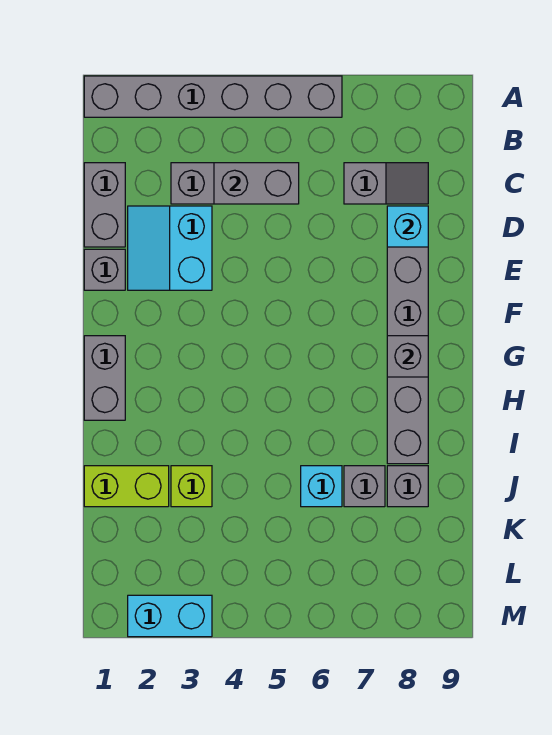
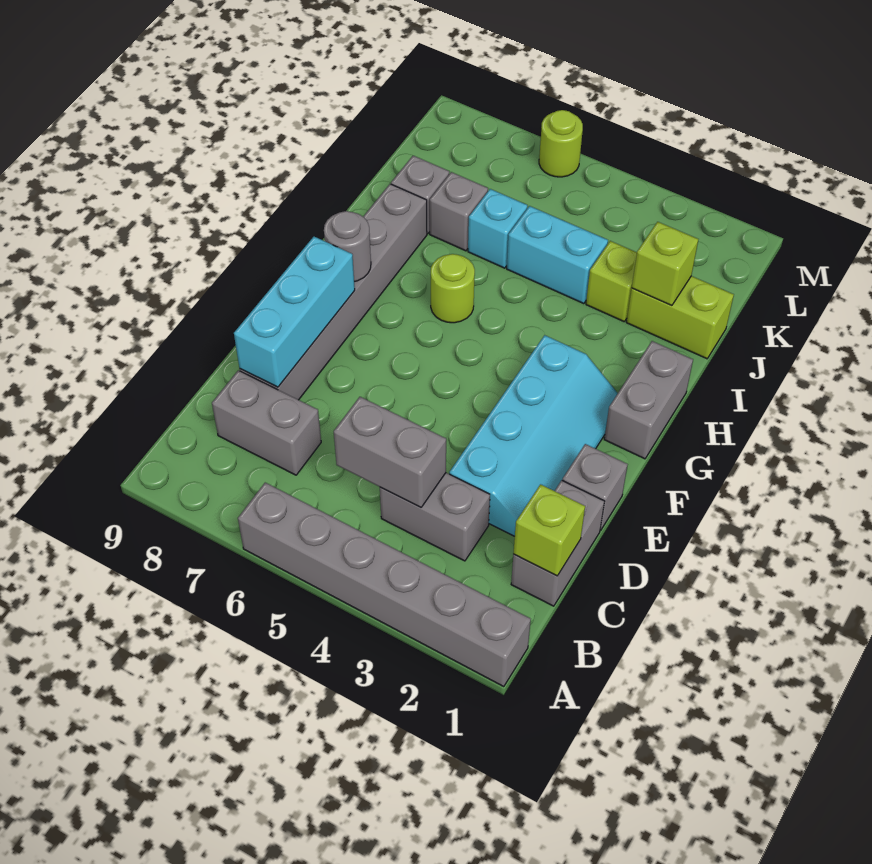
none -> lime 1x1 brick [513,484,585,576]
grey 1x2 slope [344,163,428,204] -> grey 1x2 brick [212,370,321,475]
cyan 2x2 slope [128,206,212,290] -> cyan 2x4 slope [449,335,618,536]
cyan 1x1 brick [387,206,428,247] -> cyan 1x3 brick [234,237,355,387]
grey 1x1 brick [387,336,428,377] -> grey 1x1 round brick [324,211,371,282]
none -> lime 1x1 round brick [431,254,475,323]
none -> lime 1x1 brick [632,222,698,305]
cyan 1x2 brick [128,595,212,637] -> cyan 1x2 brick moved to [507,206,608,304]
none -> lime 1x1 round brick [539,110,583,177]

